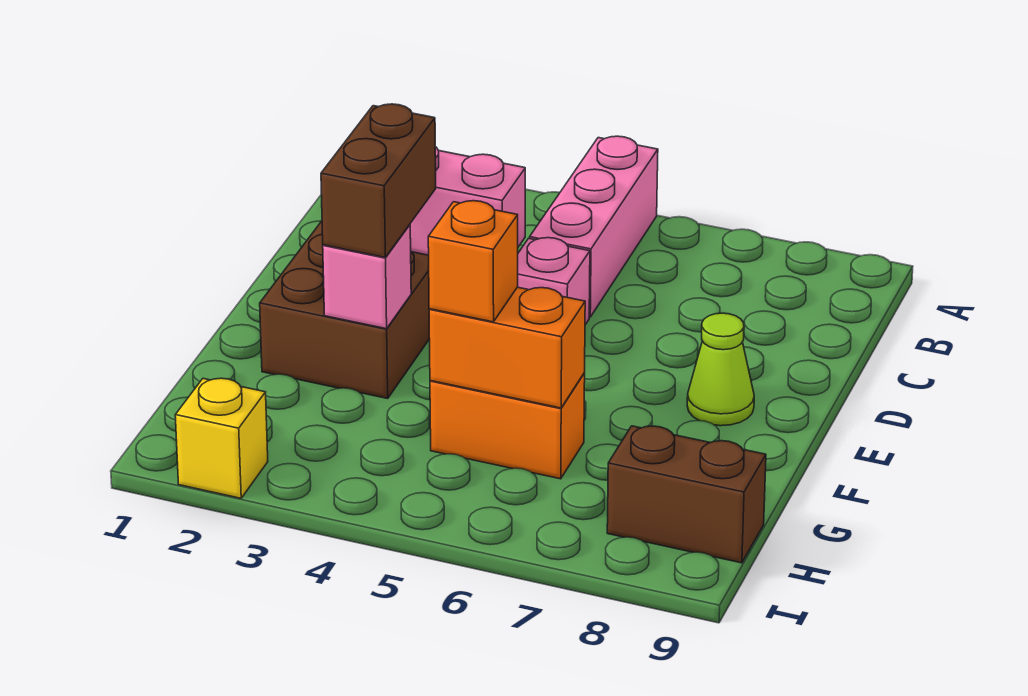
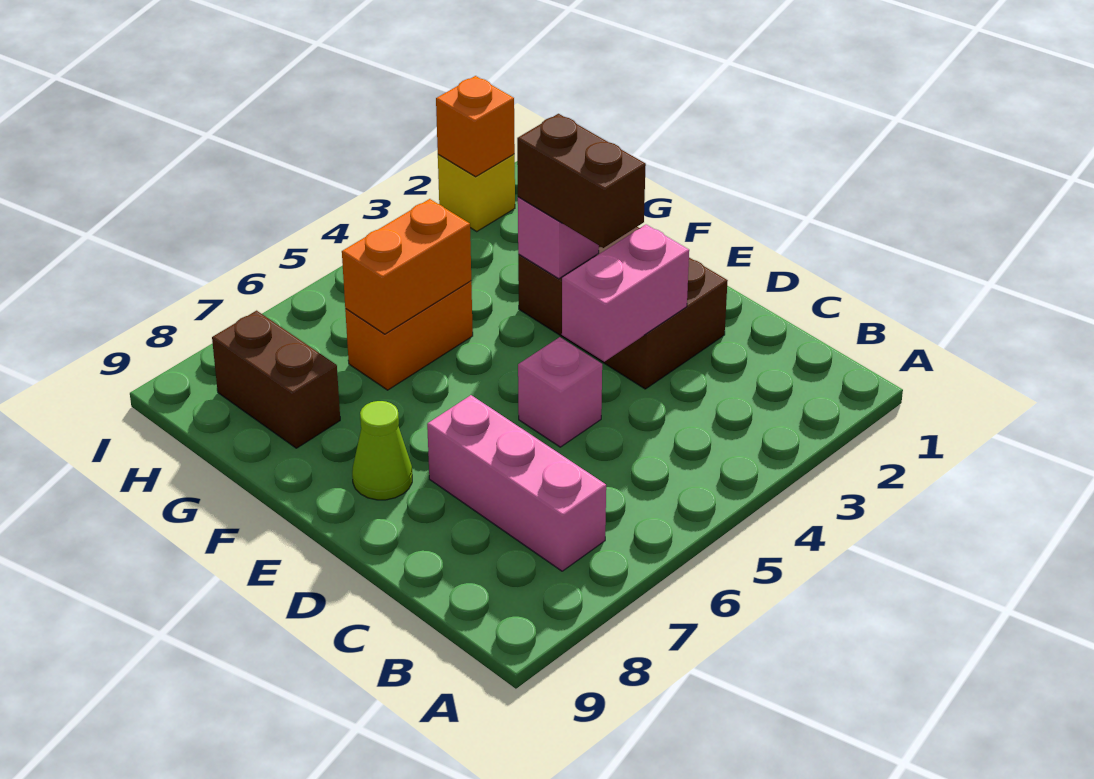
pink 1x3 brick [530,136,658,317] -> pink 1x3 brick moved to [427,395,606,571]
orange 1x1 brick [428,201,518,322] -> orange 1x1 brick moved to [436,76,515,177]
brown 1x2 brick [607,426,766,563] -> brown 1x2 brick turned to [212,311,340,448]

